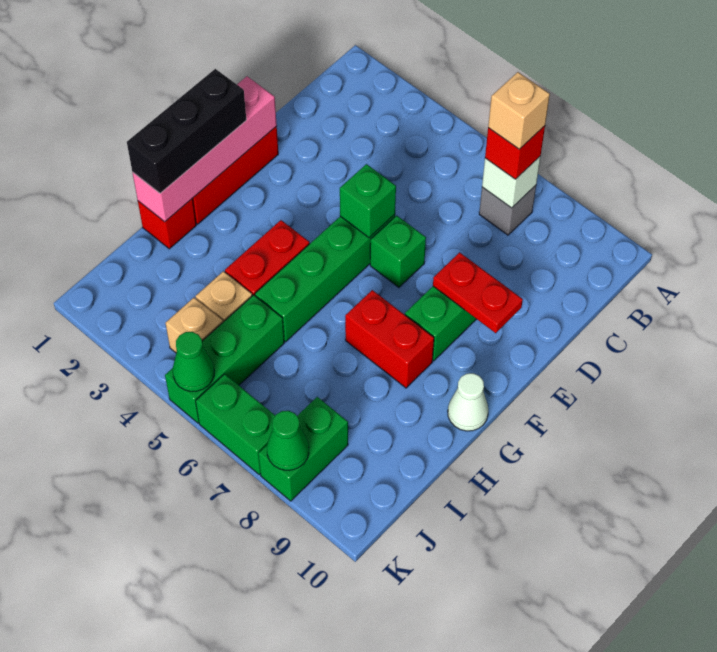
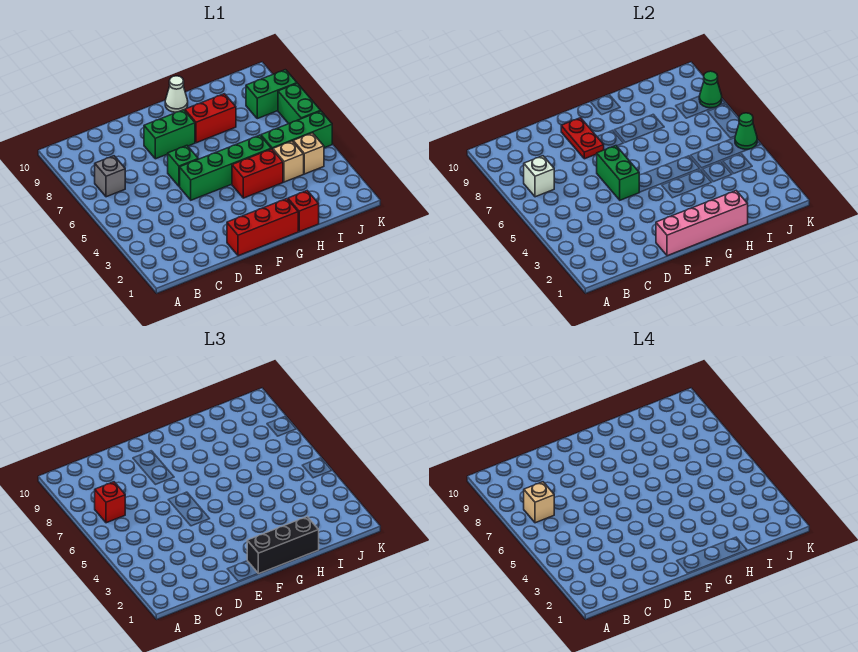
green 1x1 brick [340,164,396,238] -> green 1x2 brick [597,146,639,200]
red 1x2 brick [345,290,434,388] -> red 1x2 brick turned to [185,94,236,143]

